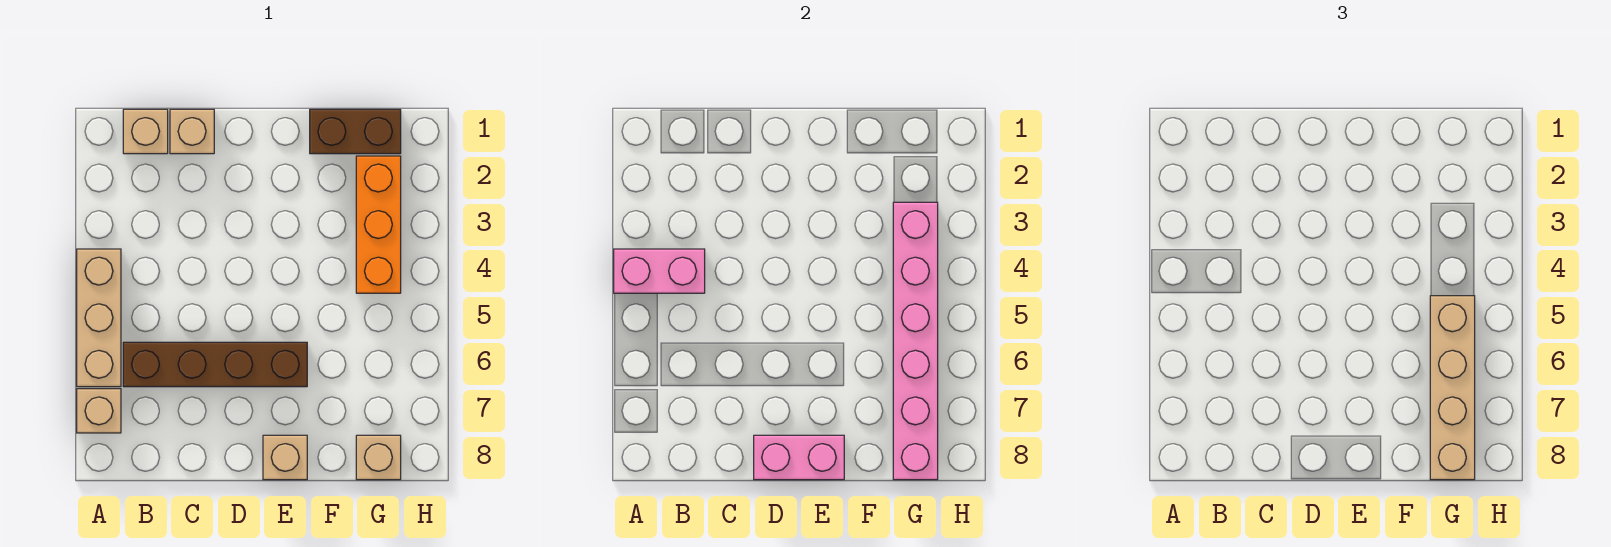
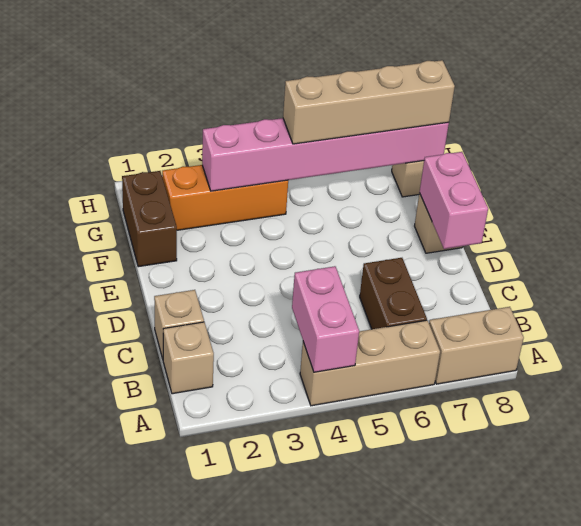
tan 1x1 brick [77,389,121,433] -> tan 1x2 brick [429,307,524,384]
brown 1x4 brick [123,342,307,387] -> brown 1x2 brick [360,258,427,329]

